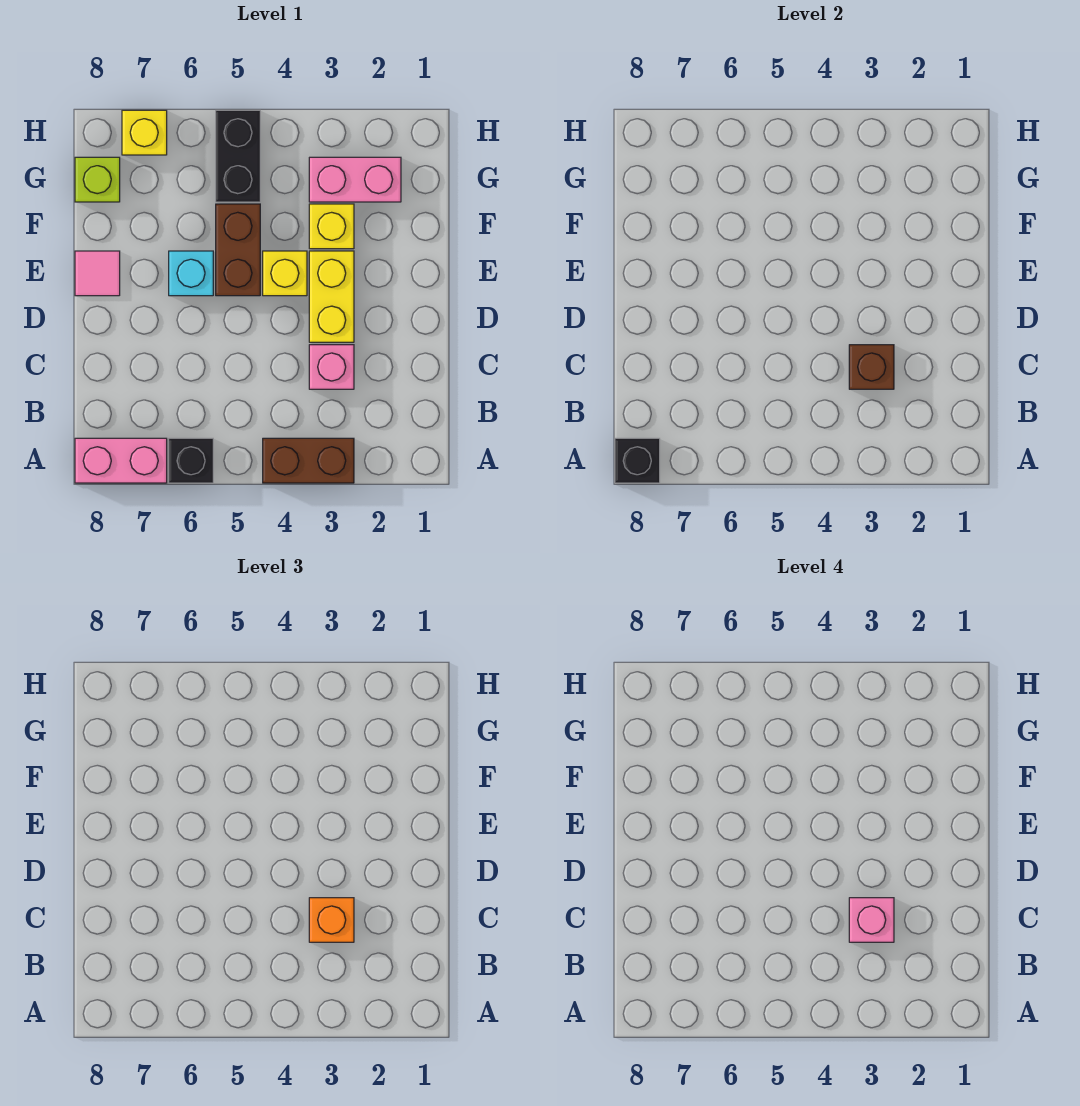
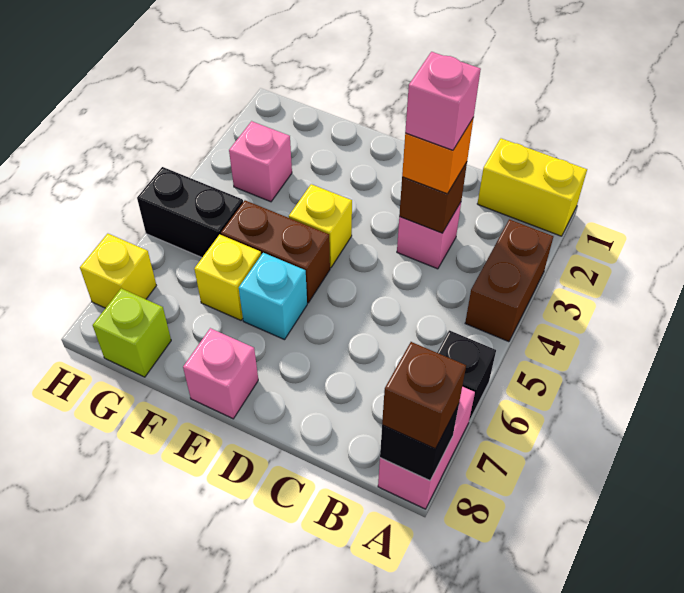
none -> brown 1x1 brick [382,342,466,449]
yellow 1x2 brick [309,251,354,342] -> yellow 1x2 brick moved to [477,138,587,236]
pink 1x1 tile [75,251,120,296] -> pink 1x1 brick [183,328,258,419]
yellow 1x1 brick [309,204,354,249] -> yellow 1x1 brick moved to [194,234,261,320]
pink 1x2 brick [309,157,401,202] -> pink 1x1 brick [229,121,292,202]

